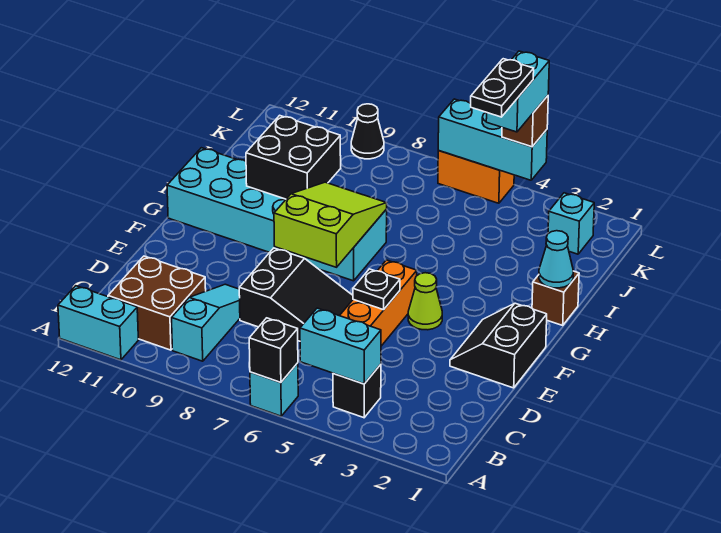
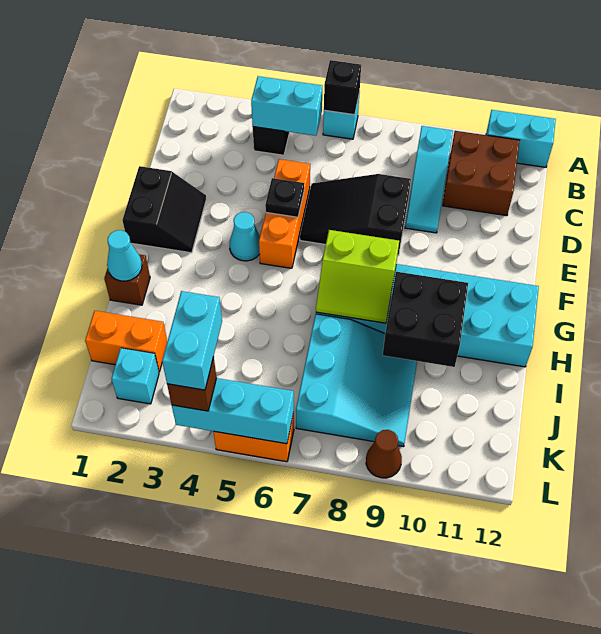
lime 1x1 cone [408,273,442,330] -> cyan 1x1 cone [229,212,260,261]
lime 2x3 slope [274,182,387,267] -> lime 2x2 slope [316,230,399,323]
none -> cyan 3x3 slope [296,314,417,447]
none -> orange 1x2 brick [85,311,167,372]
black 1x2 plate [471,59,534,117] -> none
black 1x1 cone [351,104,384,159] -> brown 1x1 cone [366,430,402,478]

